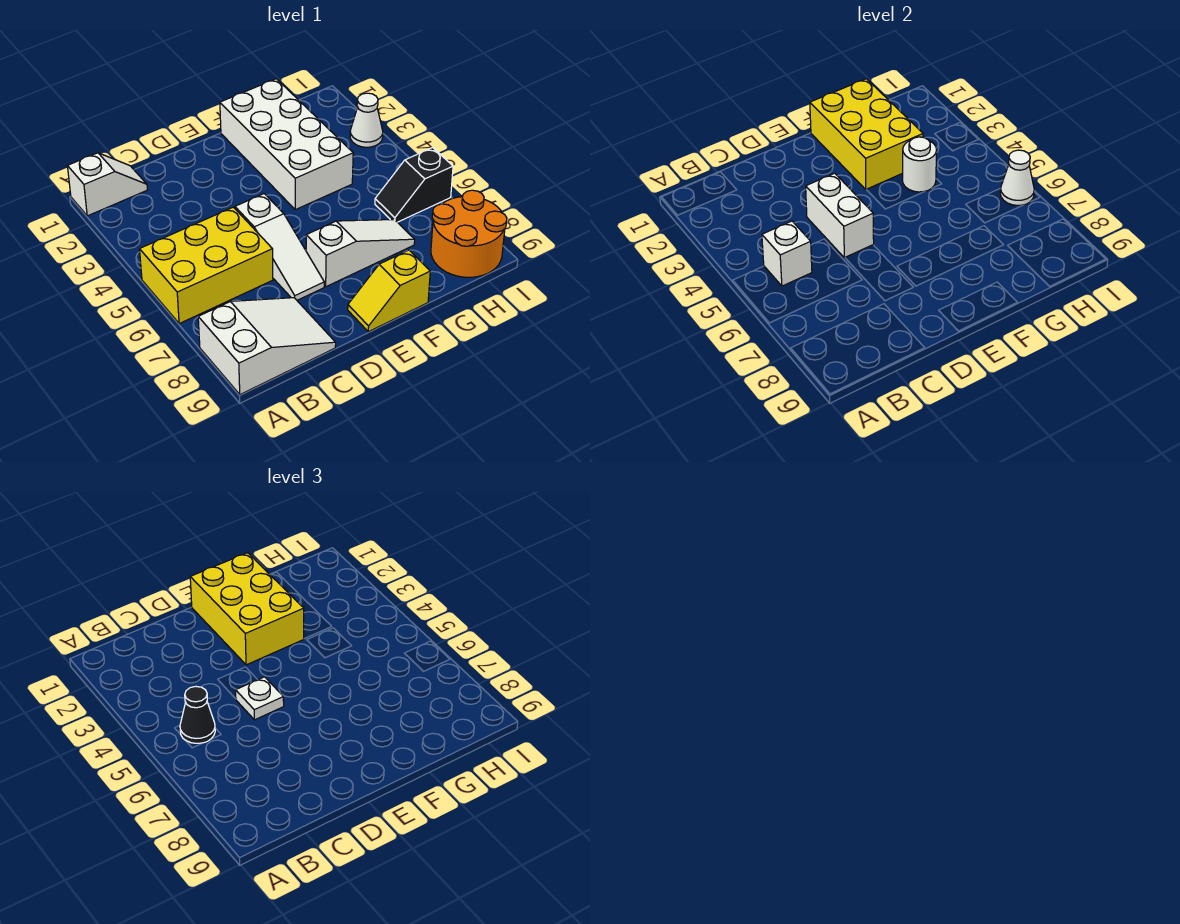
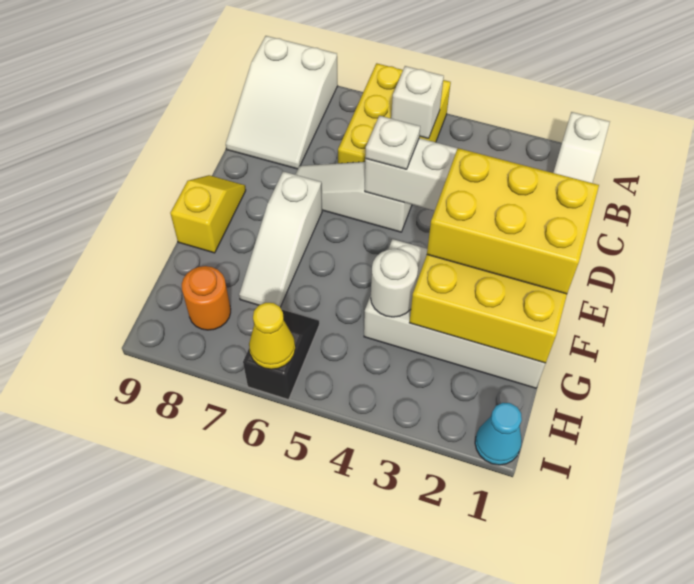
black 1x1 cone [180,686,215,743] -> none
orange 2x2 round brick [431,190,507,277] -> orange 1x1 round brick [182,266,231,330]
none -> cyan 1x1 cone [475,403,522,465]
white 1x1 cone [350,93,383,147] -> none
white 1x1 cone [1000,150,1034,205] -> yellow 1x1 cone [249,303,295,369]

